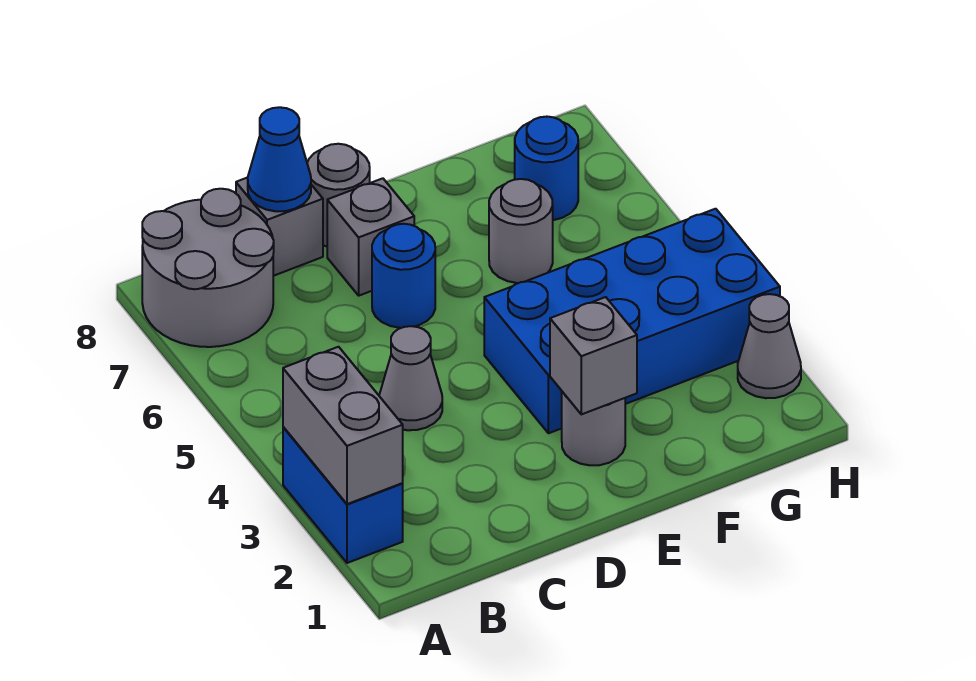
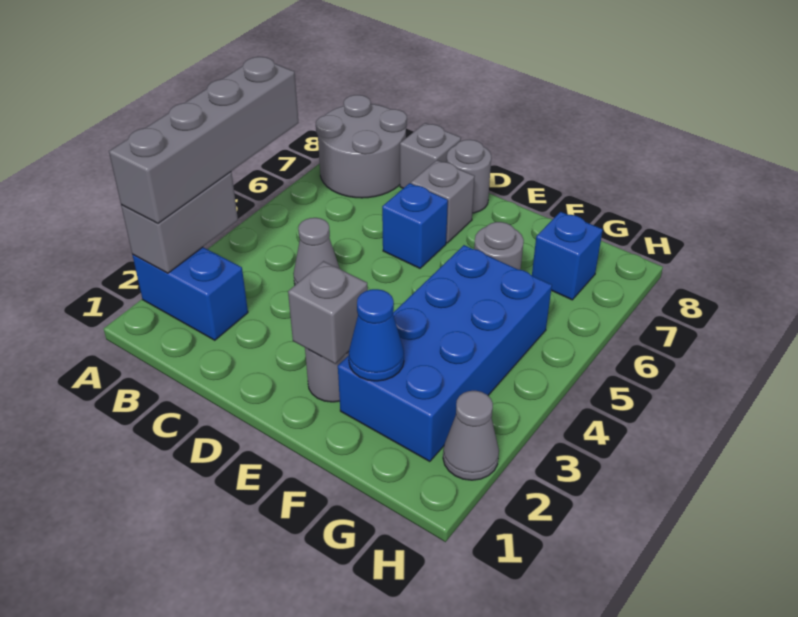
blue 1x2 brick [283,427,403,563] -> blue 1x2 brick turned to [133,247,248,340]
none -> grey 1x4 brick [109,57,298,223]
blue 1x1 cone [248,107,311,211] -> blue 1x1 cone moved to [349,289,404,381]
blue 1x1 round brick [372,224,435,328] -> blue 1x1 brick [382,183,448,268]
blue 2x4 brick [484,209,780,433] -> blue 2x4 brick turned to [338,245,552,462]
blue 1x1 round brick [515,117,578,220] -> blue 1x1 brick [532,212,603,300]

